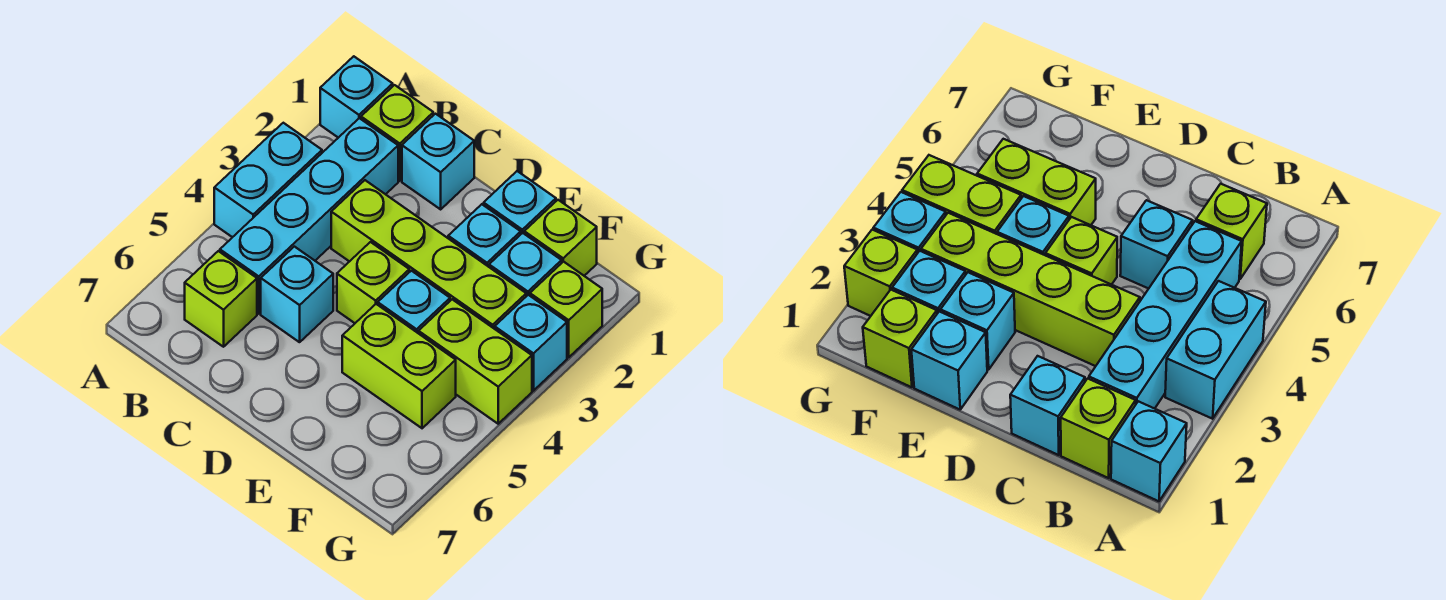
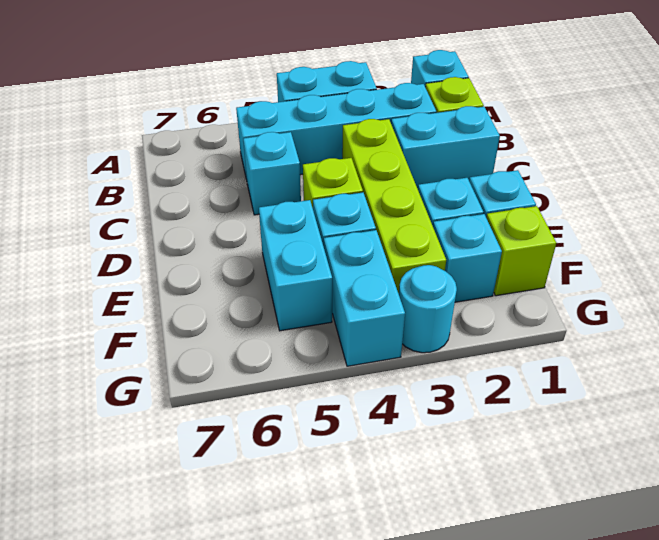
lime 1x1 brick [185,251,257,347] -> none
cyan 1x1 brick [402,114,474,209] -> cyan 1x2 brick [391,106,500,189]
lime 1x2 brick [342,304,456,428] -> cyan 1x2 brick [259,200,332,331]
lime 1x2 brick [419,299,532,424] -> cyan 1x2 brick [324,230,405,366]
lime 1x1 brick [530,261,602,357] -> none
cyan 1x1 brick [495,295,567,391] -> cyan 1x1 round brick [399,265,457,353]

